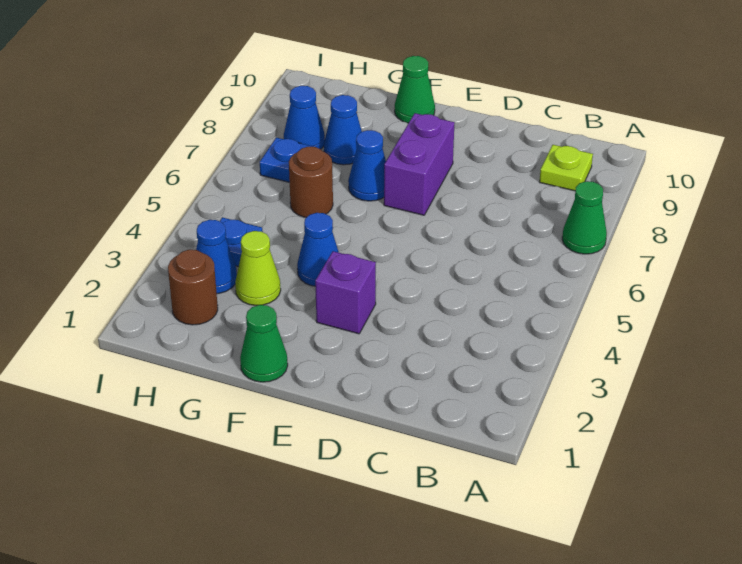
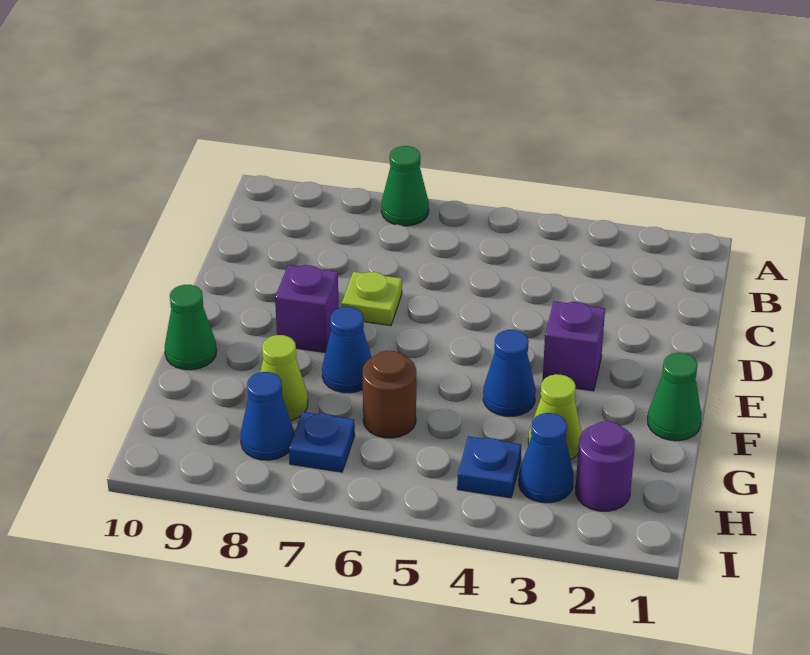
lime 1x1 plate [539,145,593,191] -> lime 1x1 plate moved to [342,272,402,326]
purple 1x2 brick [384,113,454,215] -> purple 1x1 brick [275,265,339,353]
blue 1x1 cone [324,95,362,165] -> lime 1x1 cone [260,335,308,421]
brown 1x1 round brick [168,250,218,325] -> purple 1x1 round brick [576,421,635,511]

